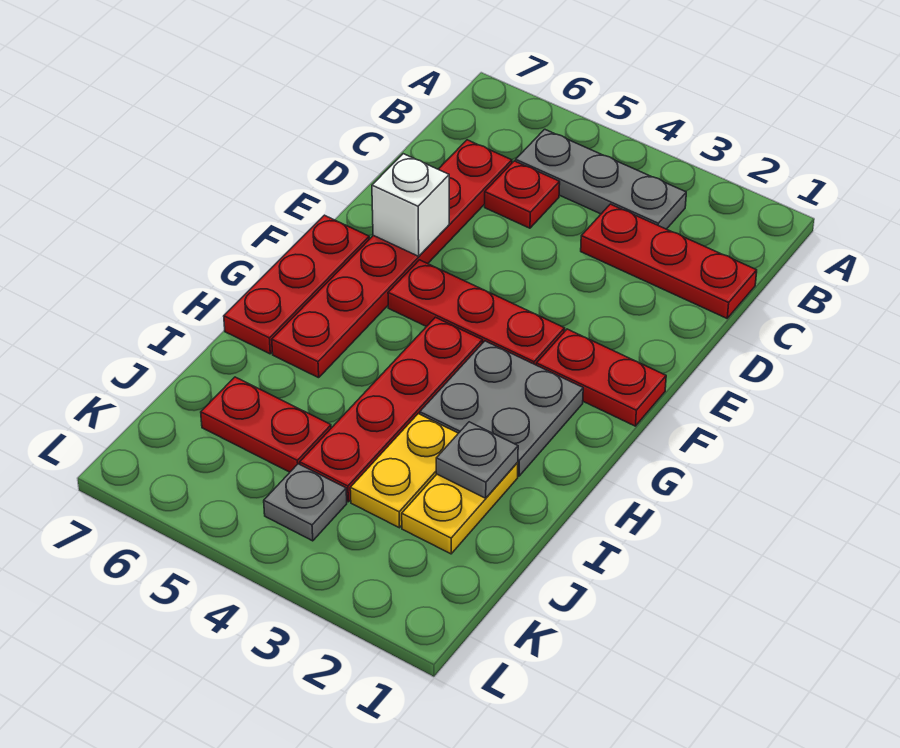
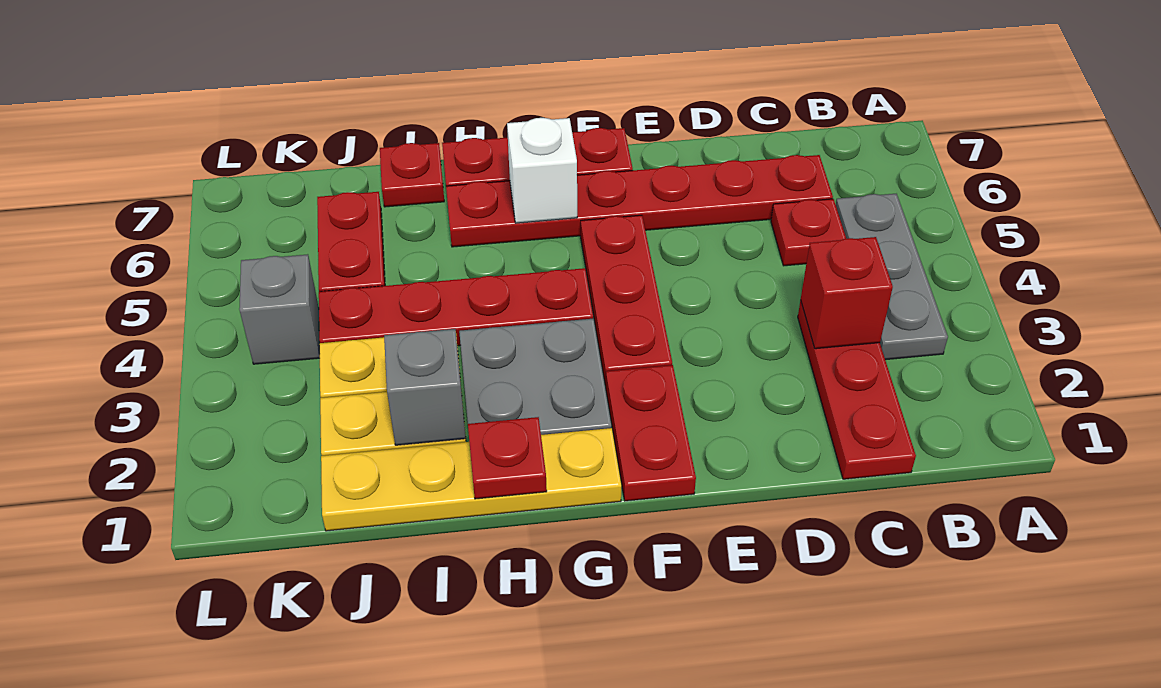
none -> red 1x1 brick [801,237,893,349]
white 1x1 brick [372,154,449,256] -> white 1x1 brick moved to [507,118,577,223]
none -> yellow 1x4 plate [321,428,622,531]
none -> red 1x1 plate [468,417,547,499]
grey 1x1 plate [436,422,518,498] -> grey 1x1 brick [384,329,466,445]
none -> red 1x1 plate [380,143,444,207]
grey 1x1 plate [264,464,347,541] -> grey 1x1 brick [239,254,320,364]

